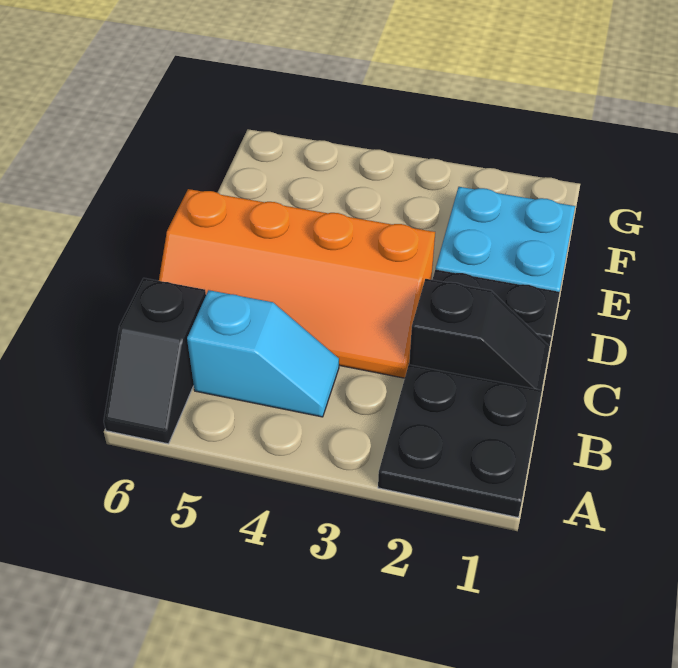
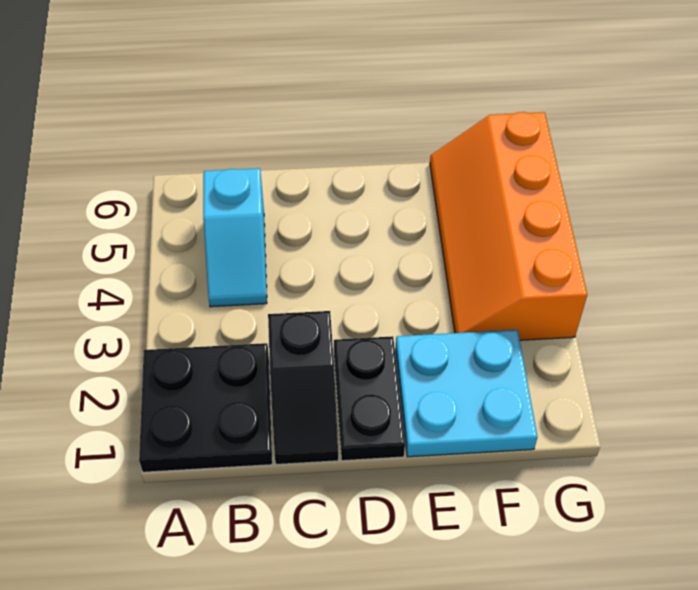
black 1x2 slope [104,278,206,444] -> none
orange 2x4 slope [159,189,435,378] -> orange 2x4 slope moved to [430,112,587,340]

